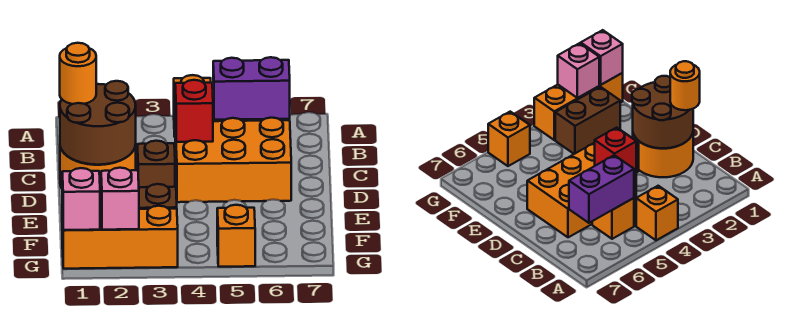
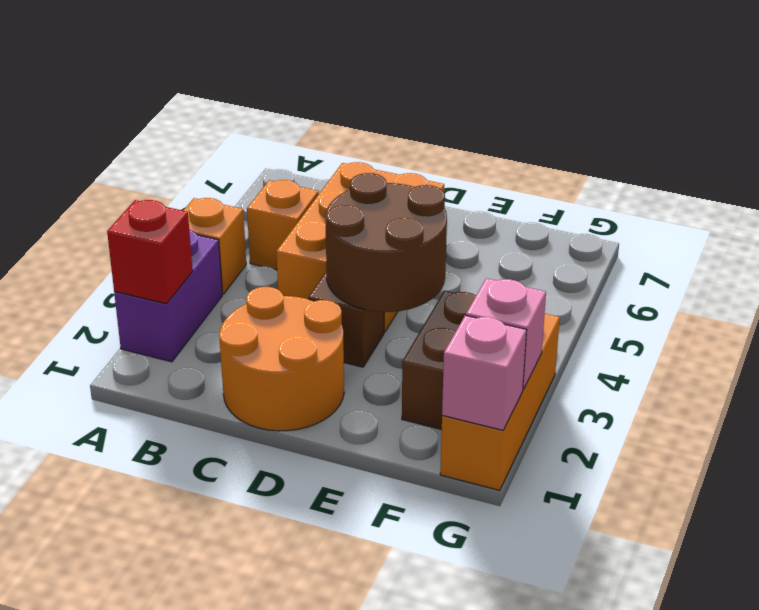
purple 1x2 brick [213,57,290,120] -> purple 1x2 brick moved to [114,230,222,362]
brown 2x2 round brick [60,81,136,165] -> brown 2x2 round brick moved to [325,173,447,312]
orange 1x1 round brick [60,43,96,104] -> none
red 1x1 brick [175,80,213,142] -> red 1x1 brick moved to [107,200,193,304]
orange 1x1 brick [217,205,255,267] -> none

